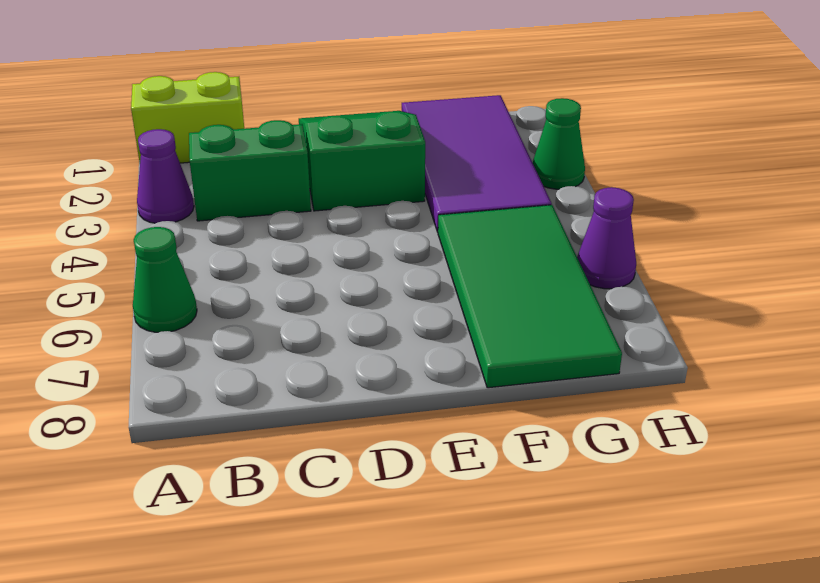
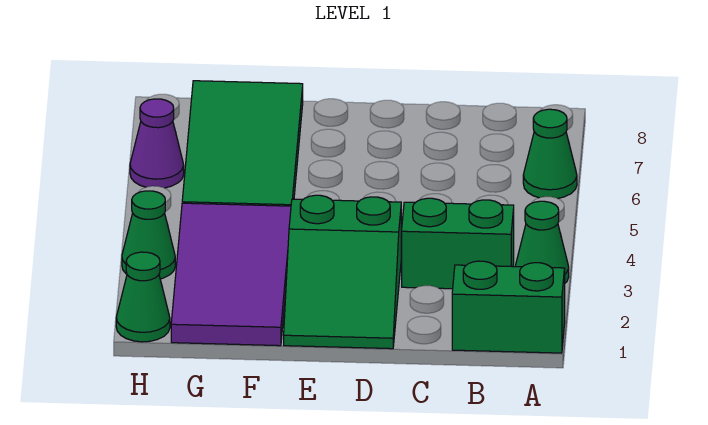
lime 1x2 brick [131,72,244,163] -> green 1x2 brick [452,261,565,353]
purple 1x1 cone [137,129,194,223] -> green 1x1 cone [515,201,569,283]
none -> green 1x1 cone [116,252,170,342]

